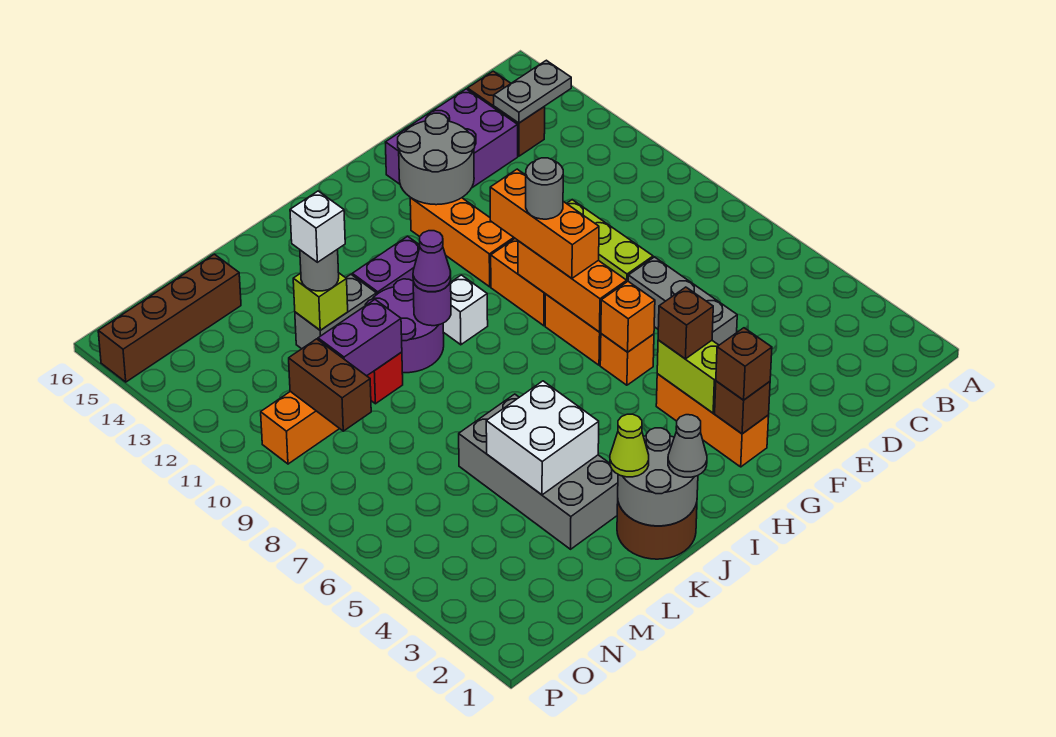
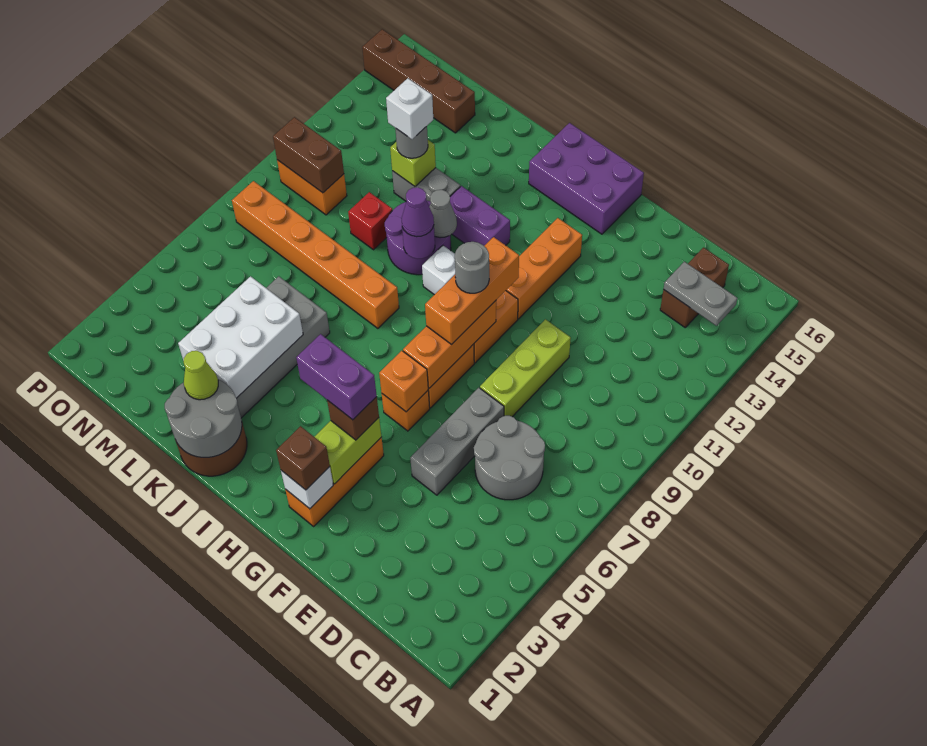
purple 2x3 brick [385,89,518,188] -> purple 2x3 brick moved to [529,123,644,234]
grey 2x2 round brick [398,113,475,205] -> grey 2x2 round brick moved to [474,416,545,500]
brown 1x1 brick [715,381,770,434] -> white 1x1 brick [281,467,333,509]
grey 1x1 cone [668,415,707,477] -> grey 1x1 cone moved to [430,190,457,238]
none -> orange 1x6 brick [232,181,399,328]
white 2x2 brick [486,381,599,495] -> white 2x3 brick [178,276,303,398]
purple 1x2 brick [318,300,402,376] -> purple 1x2 brick moved to [296,334,377,420]
brown 1x2 brick [289,339,371,431] -> brown 1x2 brick turned to [273,117,344,193]

